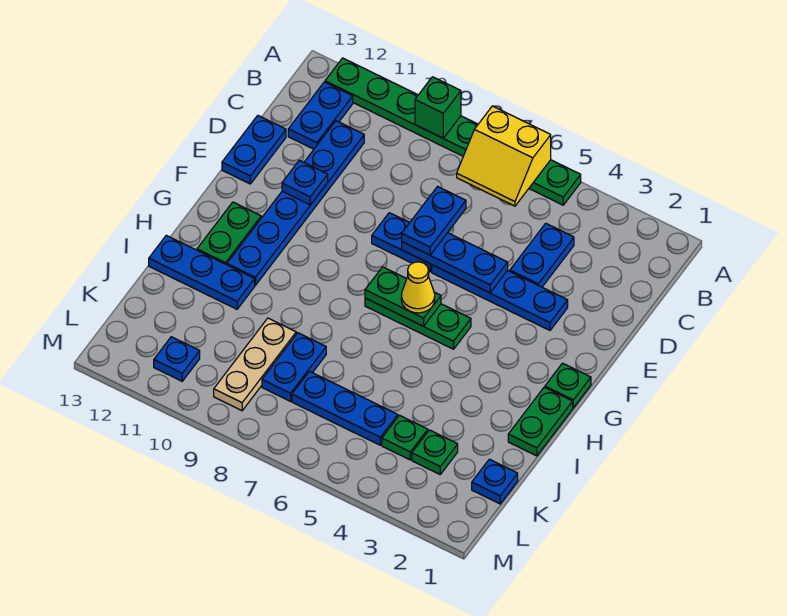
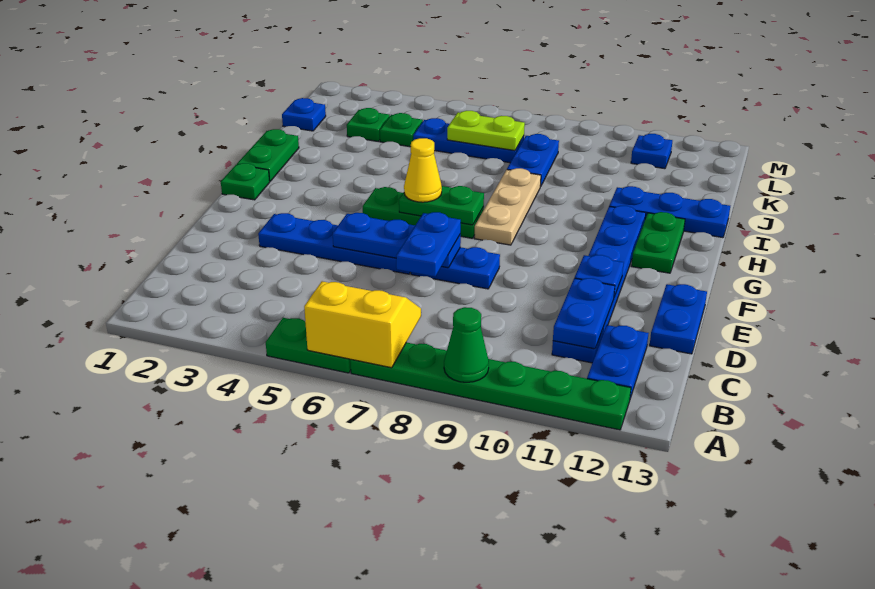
green 1x1 brick [415,77,461,138] -> green 1x1 cone [444,307,489,382]
blue 1x2 plate [510,223,574,287] -> blue 1x2 plate moved to [553,278,615,349]
tan 1x3 plate [214,318,296,411] -> tan 1x3 plate moved to [474,168,541,245]
none -> lime 1x2 plate [447,111,525,151]

